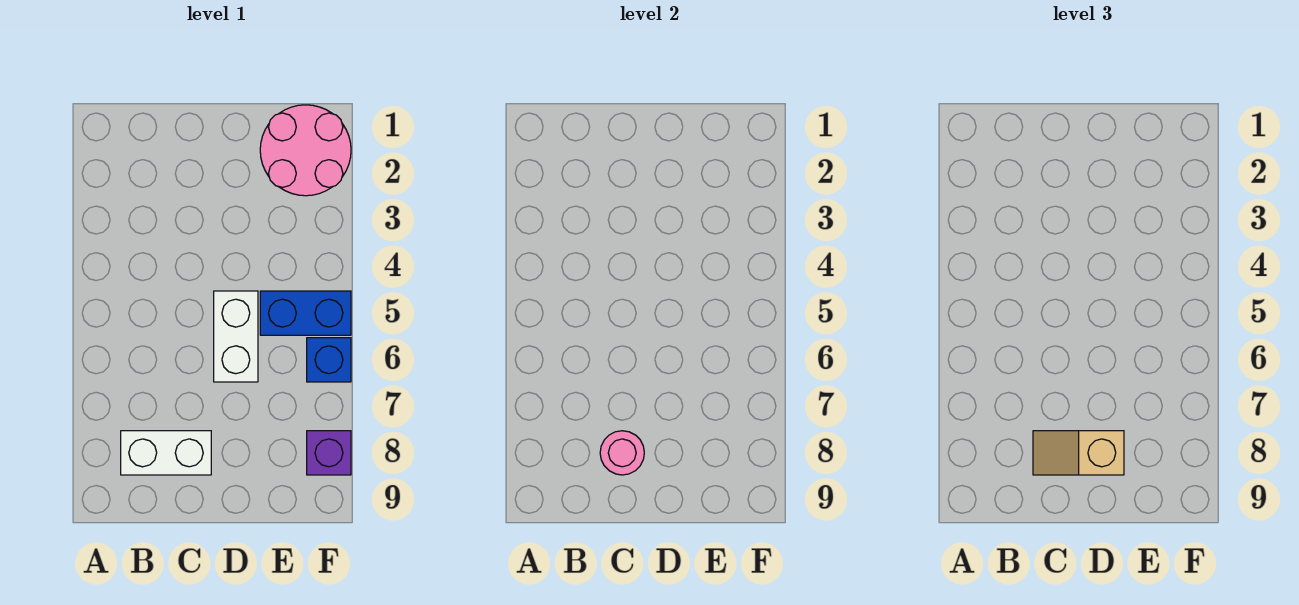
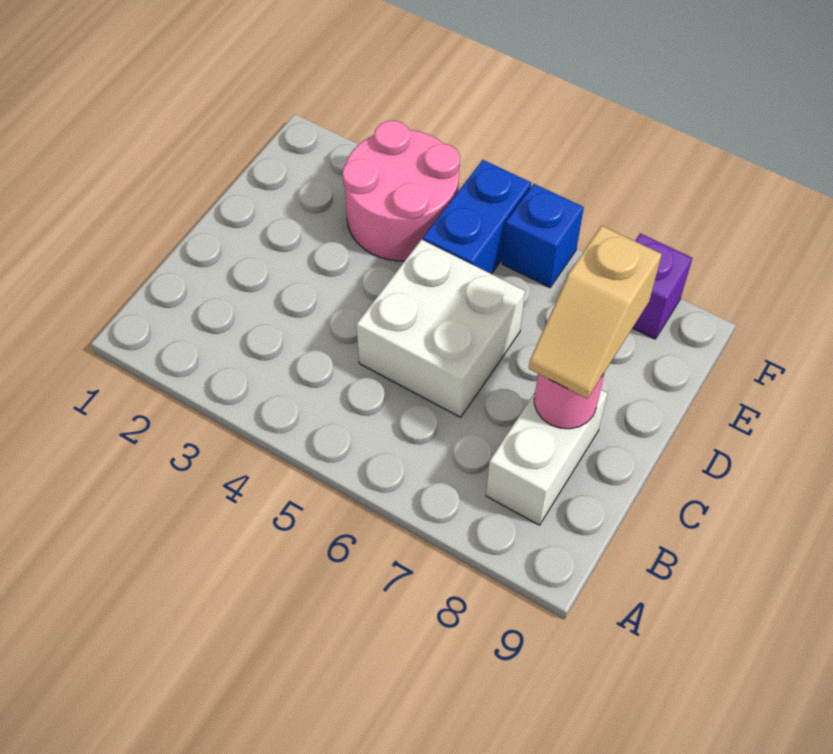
white 1x2 brick [214,291,258,382] -> white 2x2 brick [356,240,525,417]
pink 2x2 round brick [260,105,351,196] -> pink 2x2 round brick moved to [343,121,460,261]

